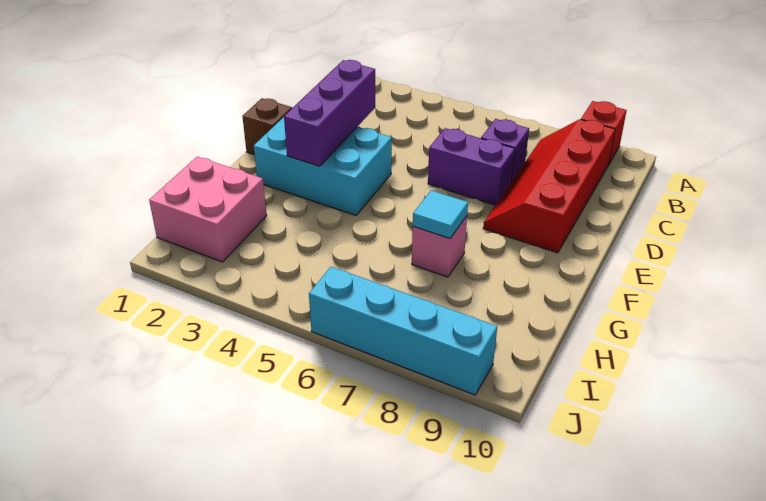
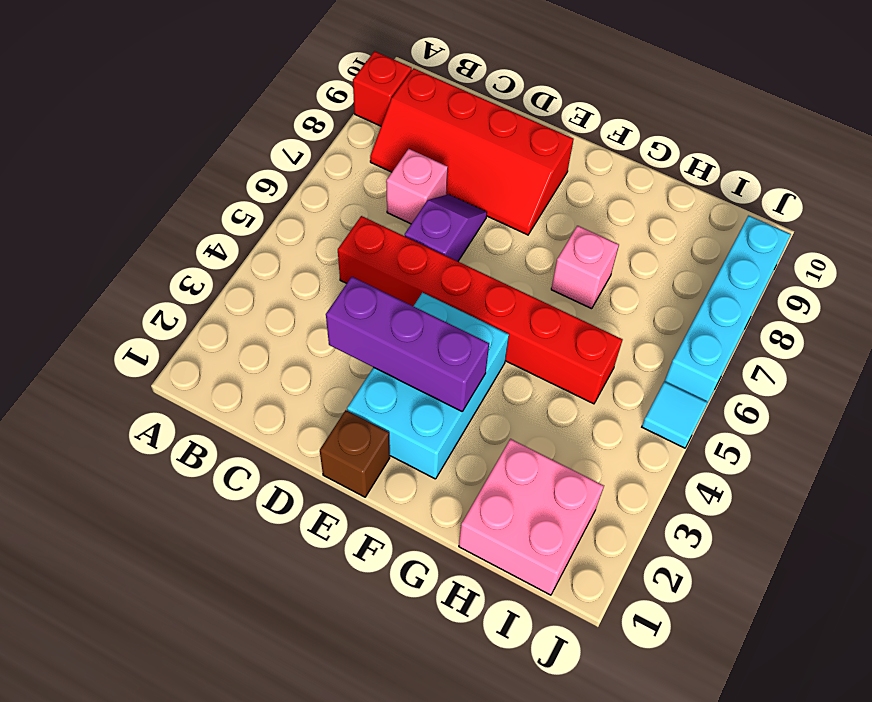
none -> red 1x6 brick [338,216,623,404]
purple 1x1 brick [481,119,529,182] -> pink 1x1 brick [386,149,448,224]
purple 1x2 brick [428,128,515,205] -> purple 1x2 slope [405,194,487,261]
cyan 1x1 tile [413,190,468,239] -> cyan 1x1 tile moved to [642,382,708,448]

